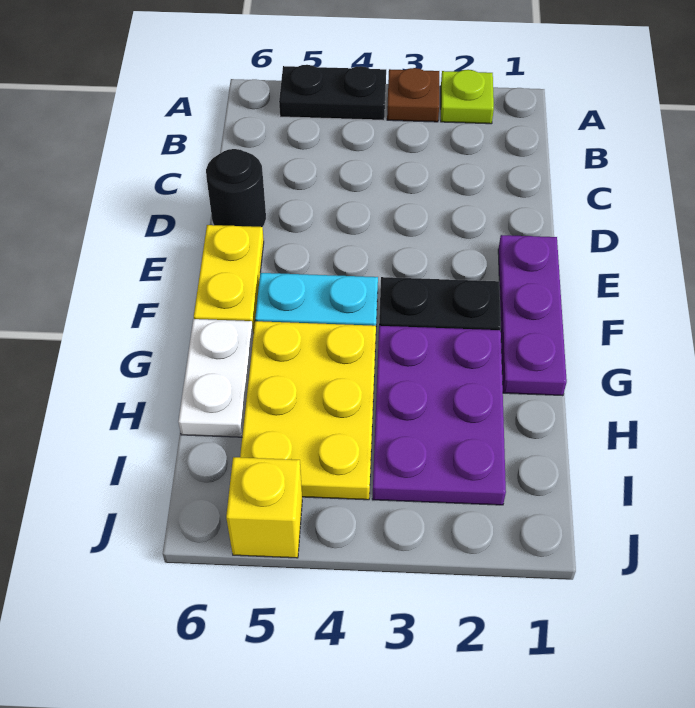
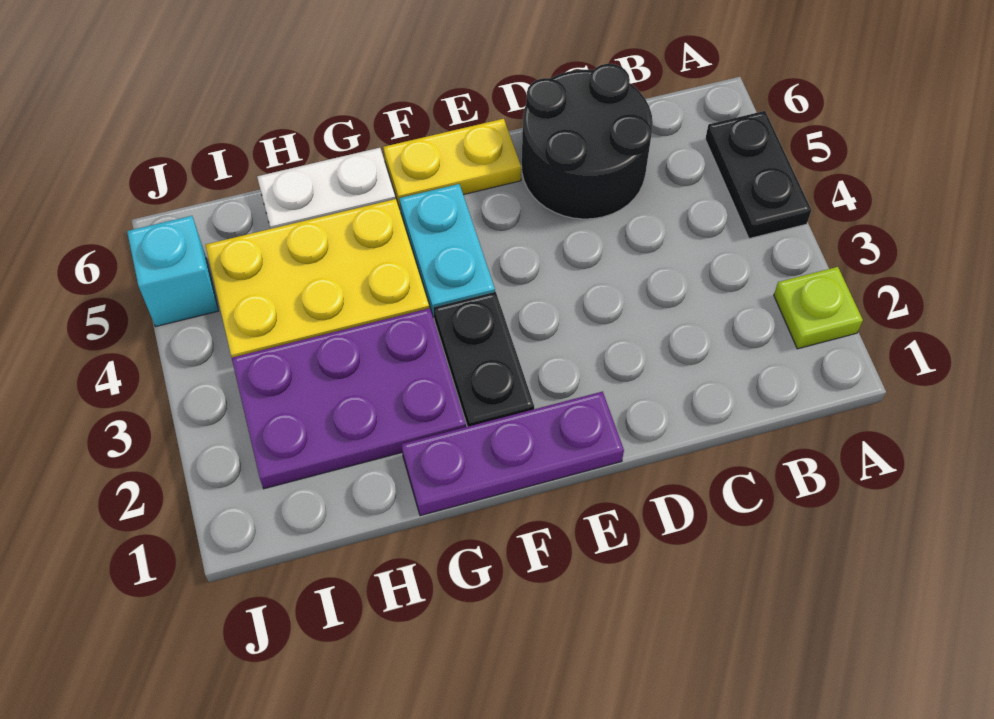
brown 1x1 plate [387,68,439,122] -> none
black 1x1 round brick [206,149,266,227] -> black 2x2 round brick [522,64,653,219]
yellow 1x1 brick [226,457,302,558] -> cyan 1x1 brick [127,216,218,327]

